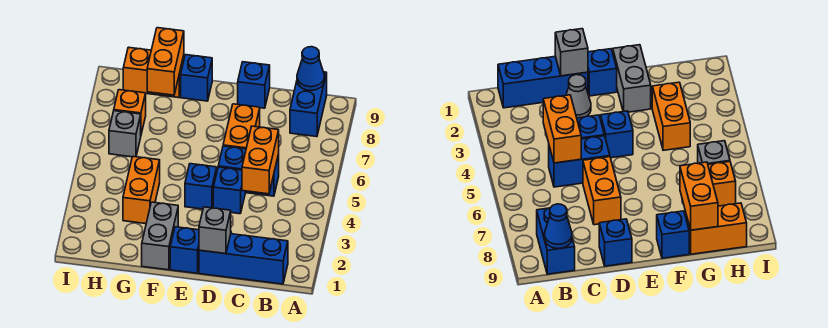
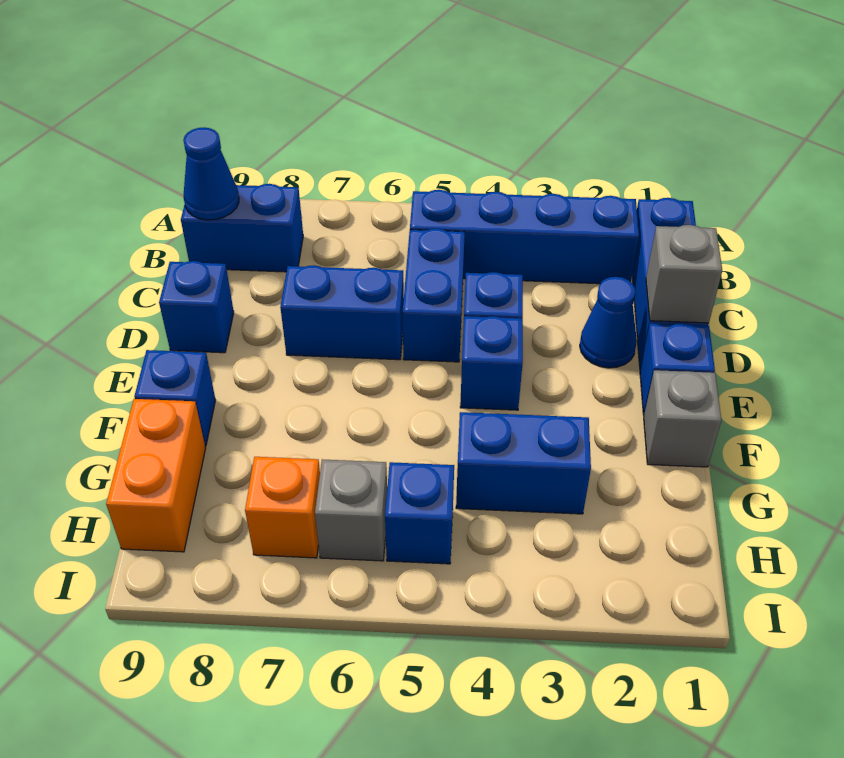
none -> blue 1x4 brick [410,190,639,284]
orange 1x2 brick [242,126,279,194] -> none
grey 1x1 cone [566,75,591,118] -> blue 1x1 cone [580,277,637,368]
orange 1x2 brick [223,104,260,149] -> blue 1x2 brick [280,265,404,360]
grey 1x2 brick [142,202,178,270] -> grey 1x1 brick [644,370,721,467]
orange 1x2 brick [123,157,160,224] -> blue 1x2 brick [456,412,591,514]
orange 1x2 brick [147,28,184,95] -> none
none -> blue 1x1 brick [385,462,454,564]

